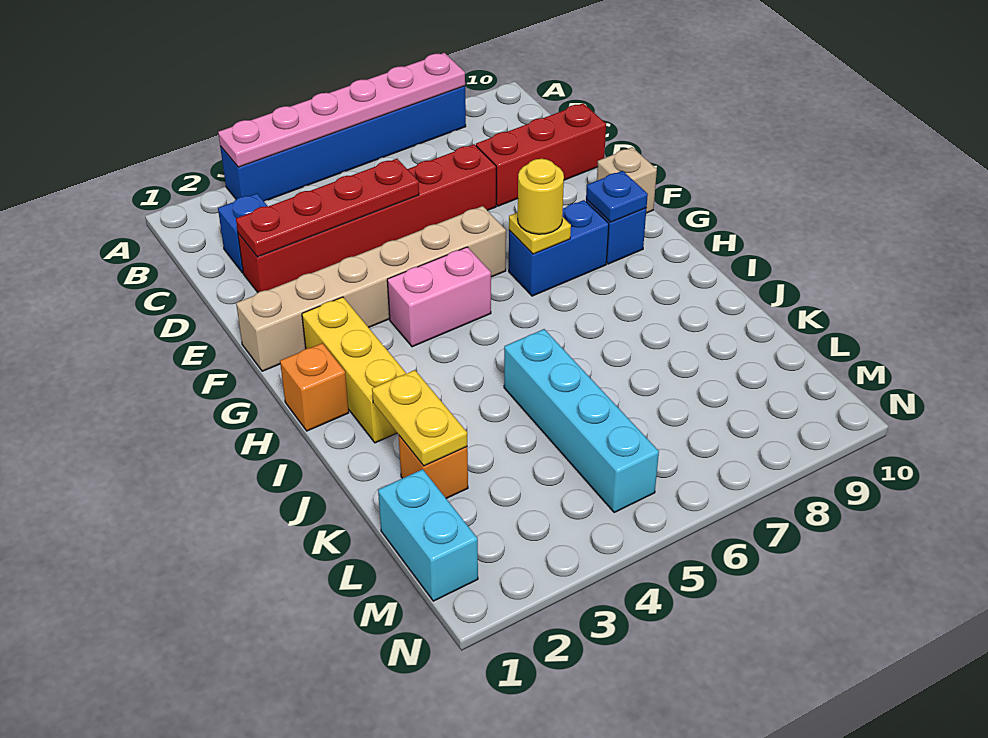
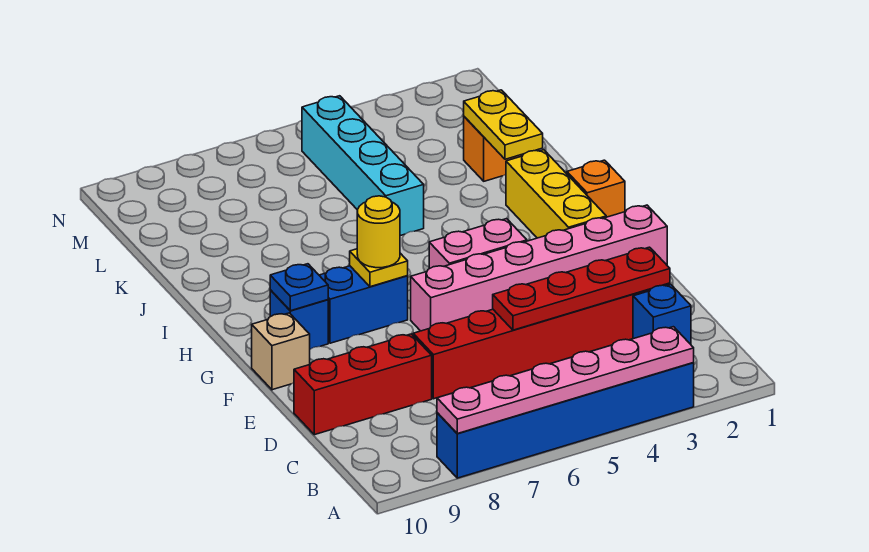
tan 1x6 brick [236,206,506,371] -> pink 1x6 brick [411,205,667,331]
cyan 1x2 brick [378,469,478,601] -> none

